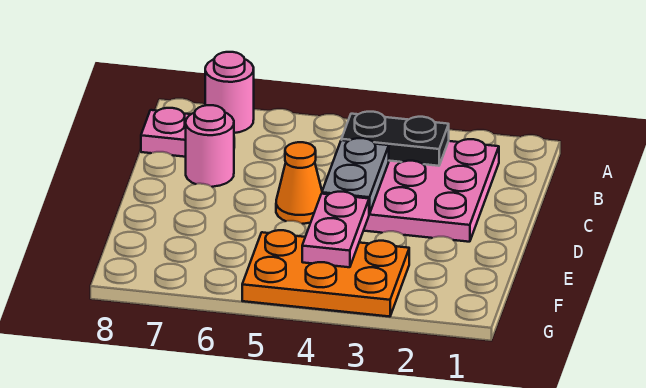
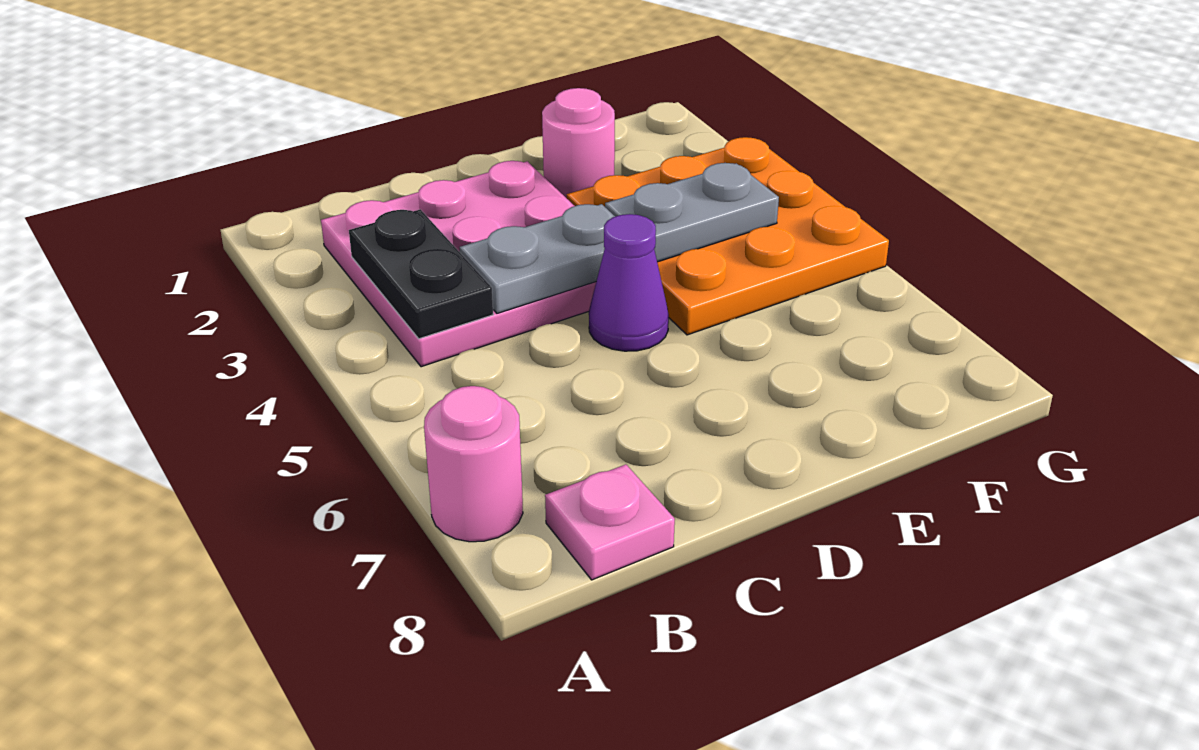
pink 1x1 round brick [186,105,234,187] -> pink 1x1 round brick moved to [542,88,615,198]
orange 1x1 cone [276,142,322,224] -> purple 1x1 cone [589,214,669,351]
pink 1x2 plate [302,192,369,267] -> grey 1x2 plate [605,163,779,262]
orange 2x3 plate [242,230,409,317] -> orange 3x3 plate [567,137,889,335]

